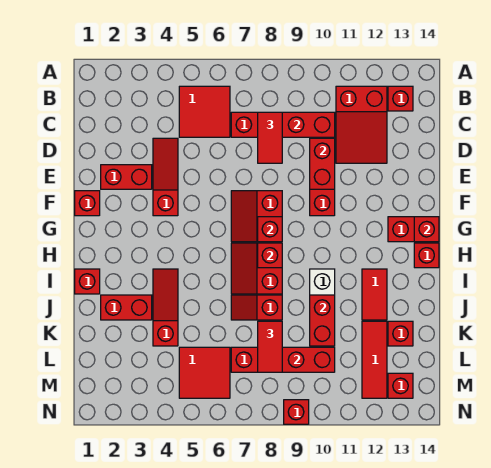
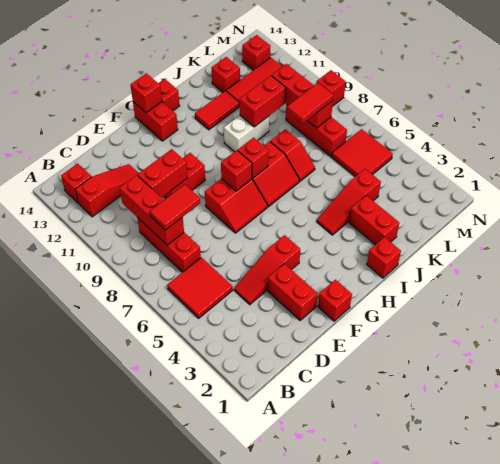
red 2x3 slope [336,86,387,163] -> red 1x3 slope [75,164,139,217]

